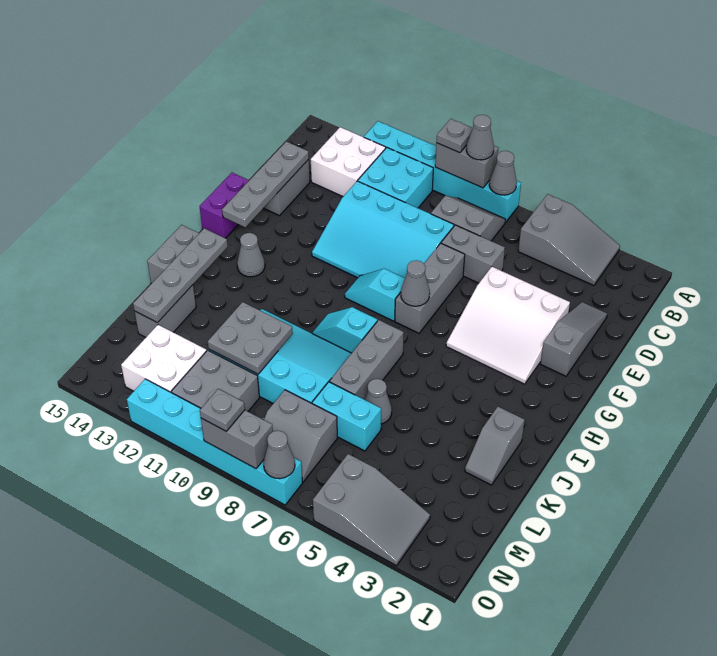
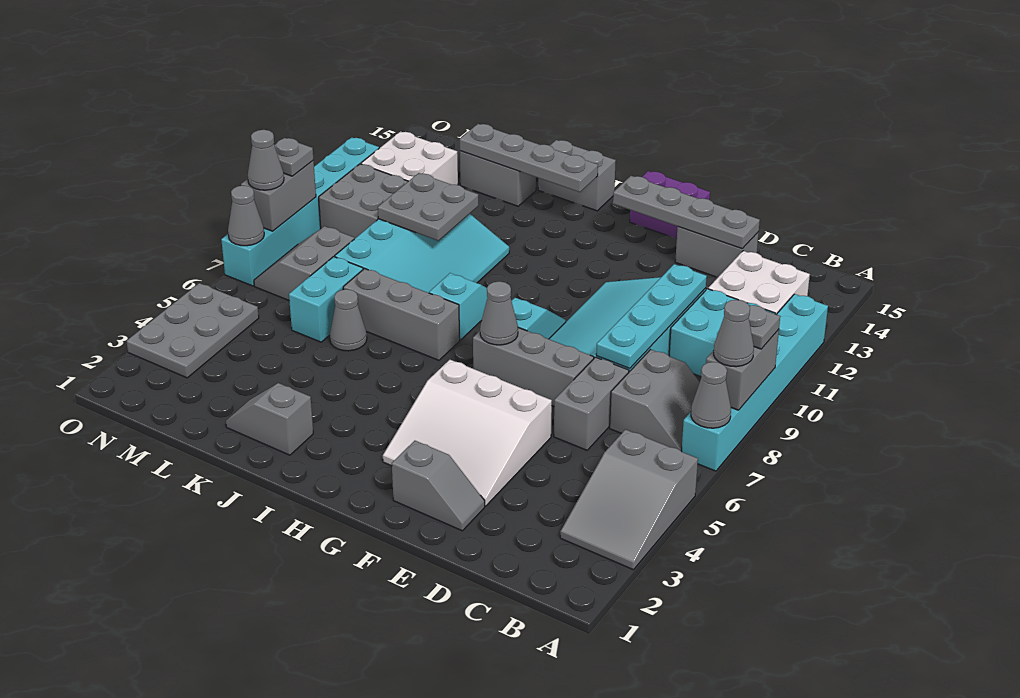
grey 1x3 slope [541,302,607,376] -> grey 1x2 slope [392,441,485,531]
none -> cyan 1x4 plate [596,264,707,368]
white 3x3 slope [446,267,570,384] -> white 3x3 slope turned to [383,360,552,506]
grey 1x1 cone [237,233,265,277] -> grey 1x1 cone moved to [248,130,284,190]
grey 2x3 slope [313,454,430,566] -> grey 2x3 plate [127,283,259,378]

